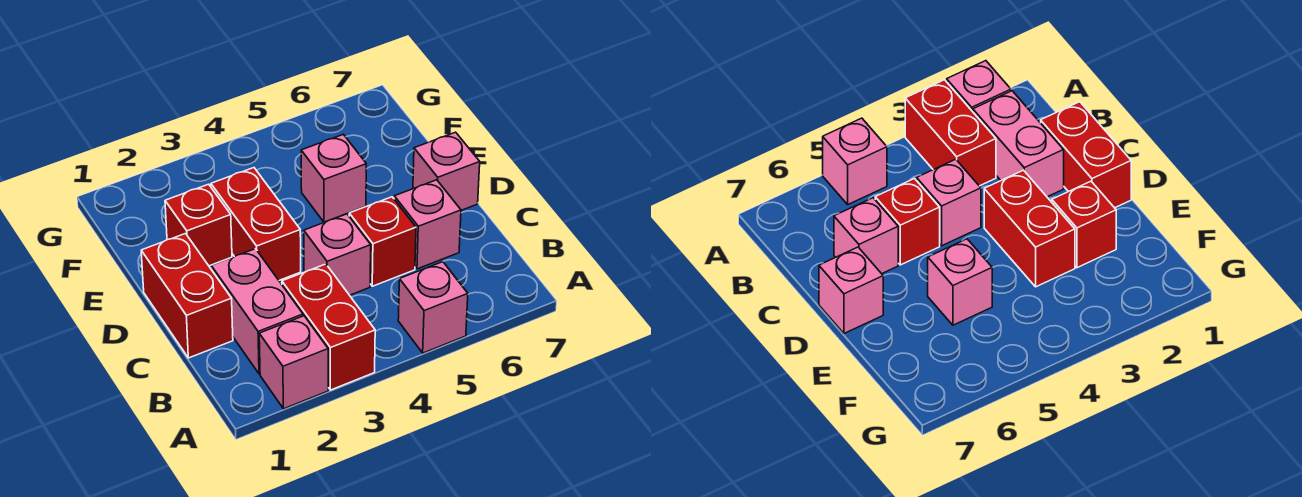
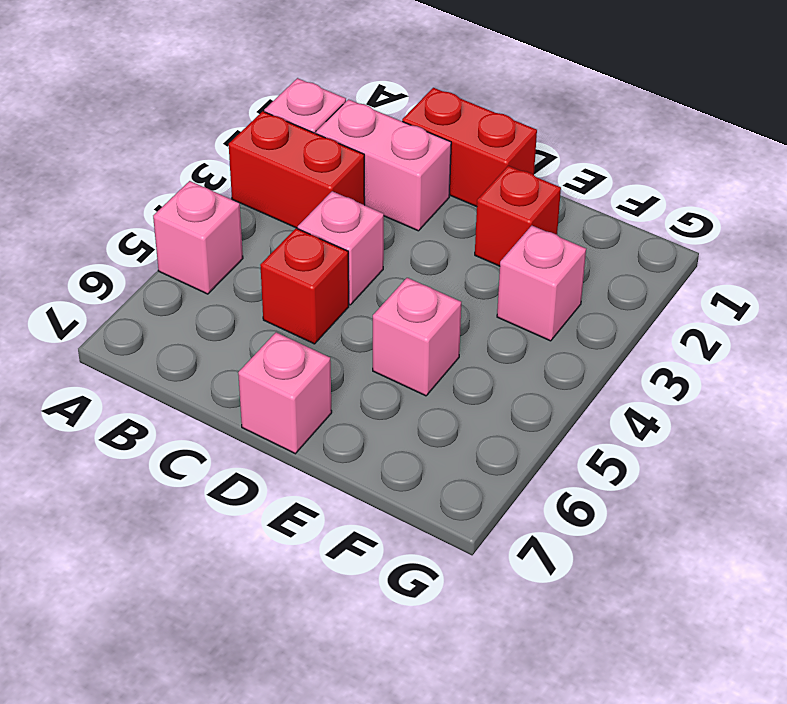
pink 1x1 brick [394,180,461,269] -> pink 1x1 brick moved to [497,226,586,341]
red 1x2 brick [211,168,301,280] -> none

